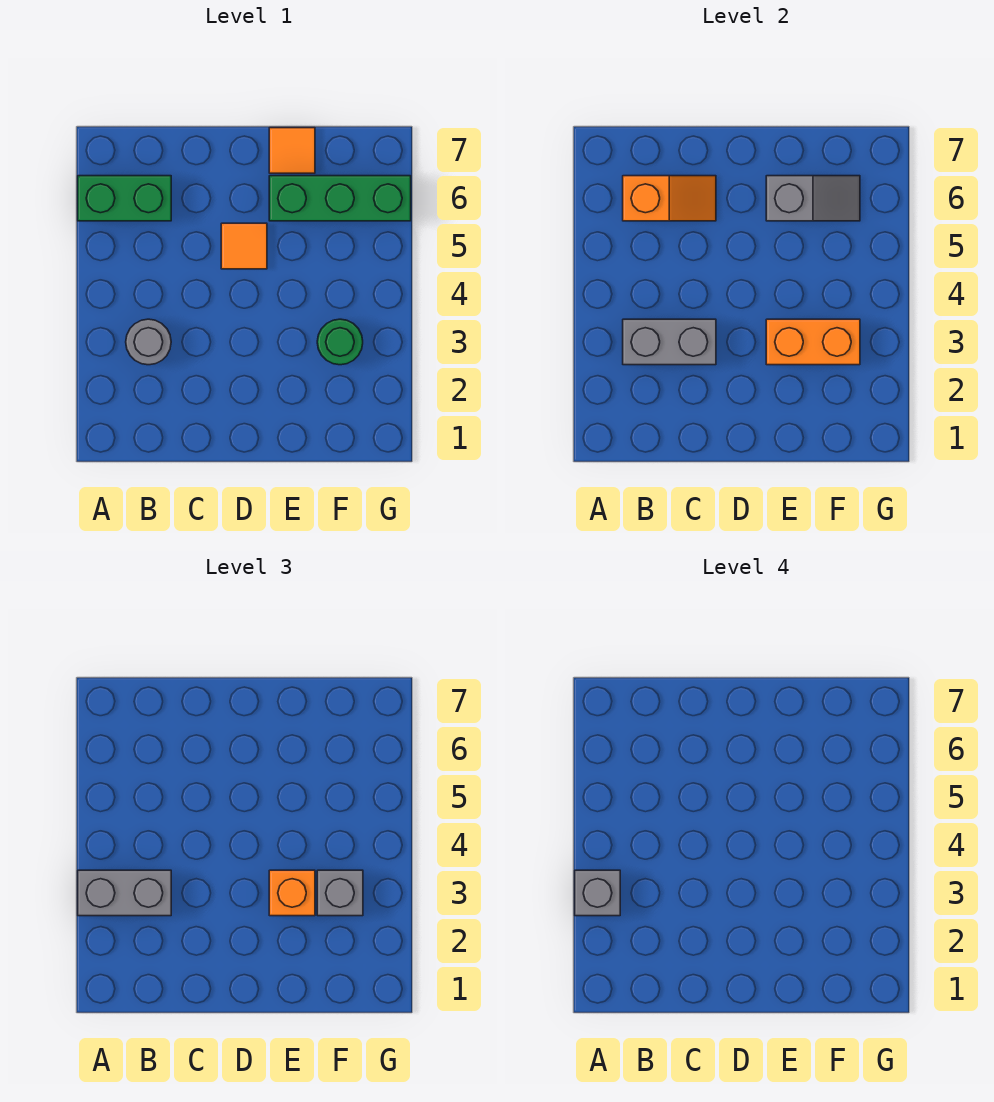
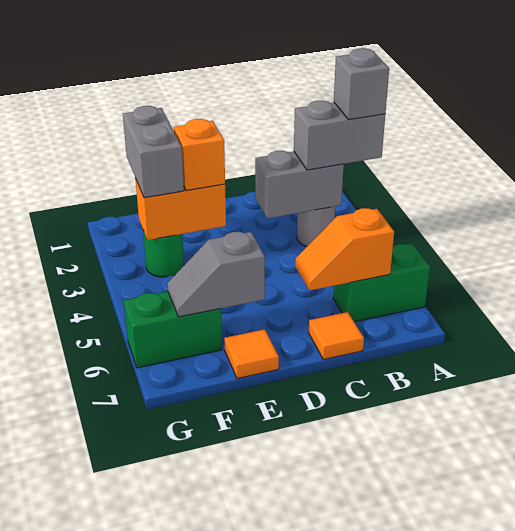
orange 1x1 tile [221,223,267,269] -> orange 1x1 tile moved to [309,312,364,360]
green 1x3 brick [269,176,411,221] -> green 1x2 brick [124,291,222,368]
grey 1x1 brick [317,870,363,916] -> grey 1x2 brick [123,106,184,198]

